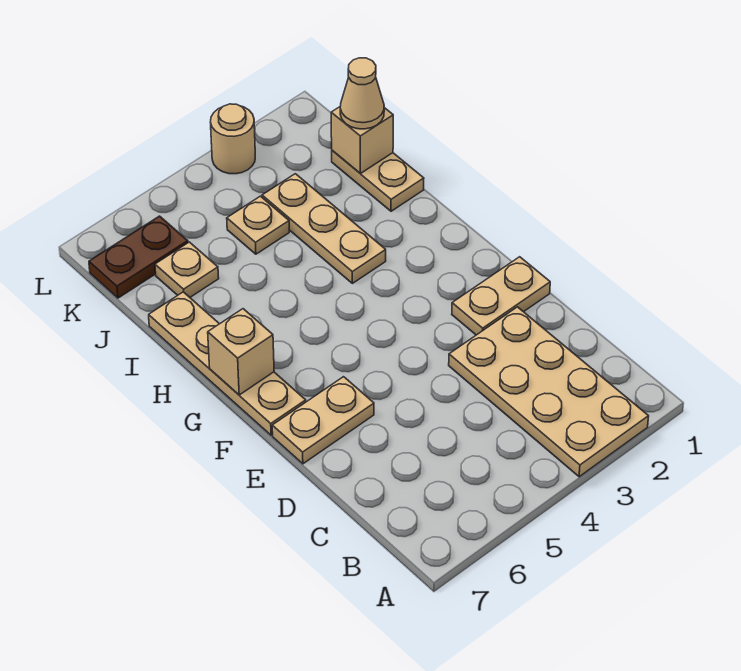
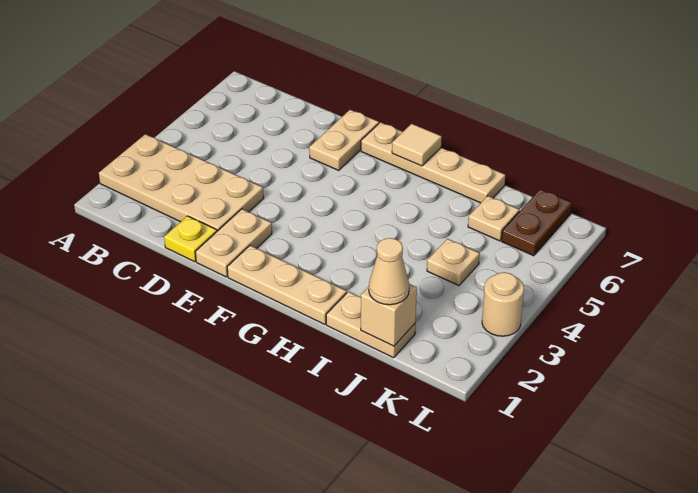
none -> yellow 1x1 plate [164,216,217,262]
tan 1x1 brick [208,309,274,395] -> tan 1x1 tile [392,124,442,166]
tan 1x3 plate [262,174,386,283] -> tan 1x3 plate moved to [227,245,347,325]

